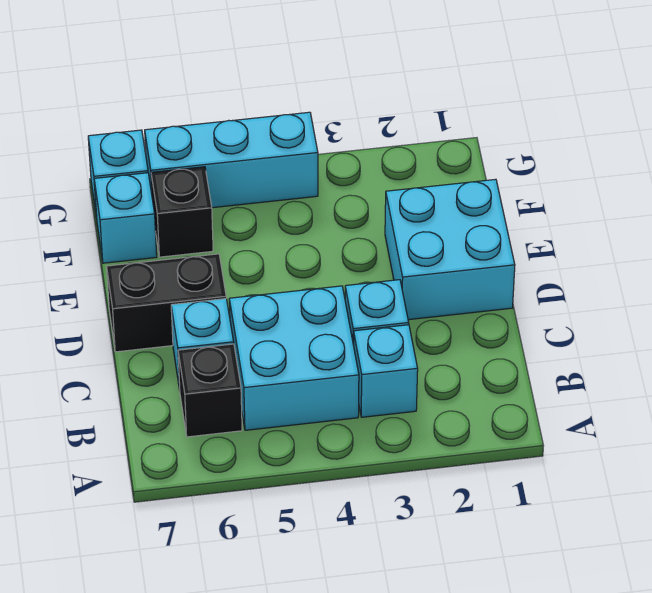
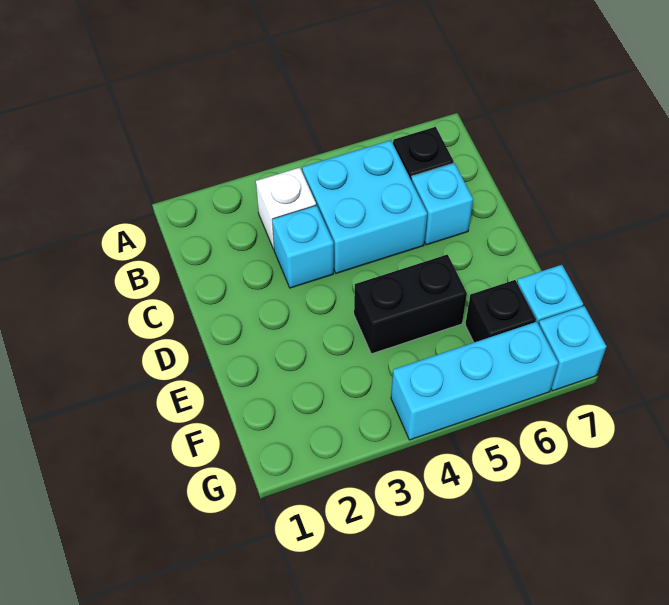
cyan 1x1 brick [353,325,418,417] -> white 1x1 brick [256,168,316,249]
cyan 2x2 brick [385,179,515,320] -> none
black 1x2 brick [107,254,226,352] -> black 1x2 brick moved to [354,255,467,354]

